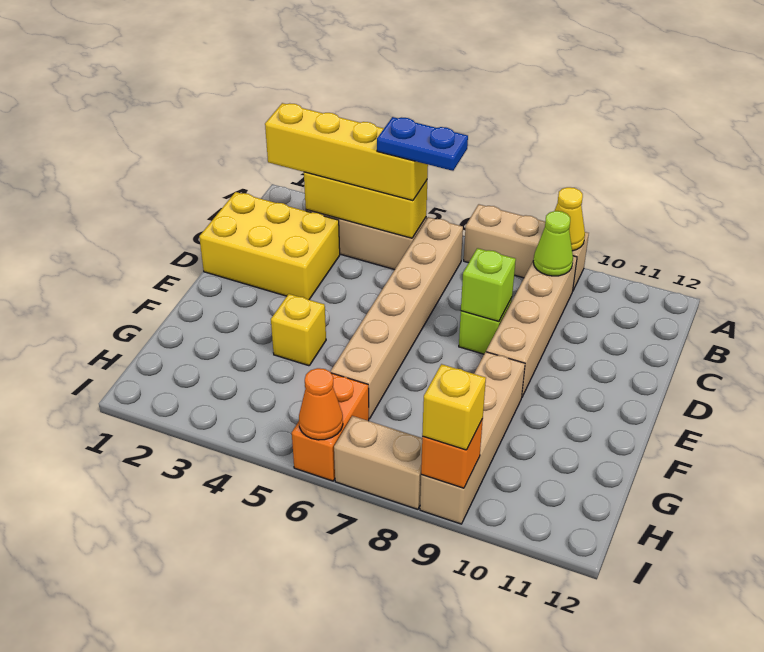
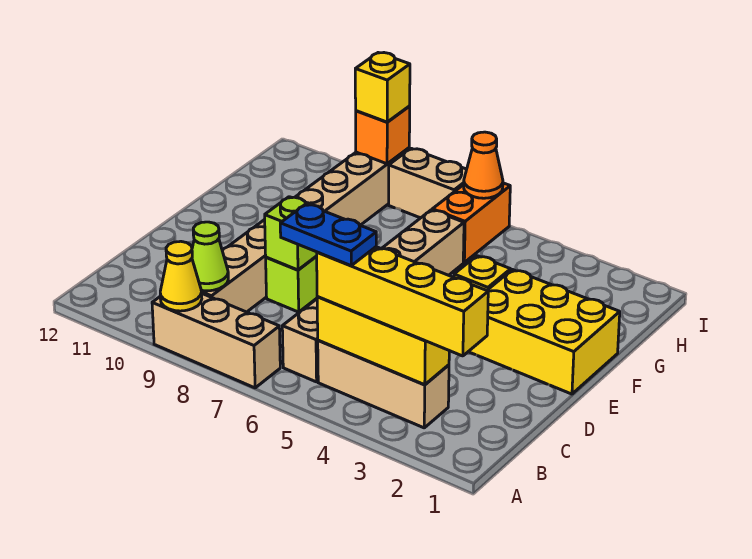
yellow 2x3 brick [199,192,340,300] -> yellow 2x3 brick moved to [468,270,620,394]

